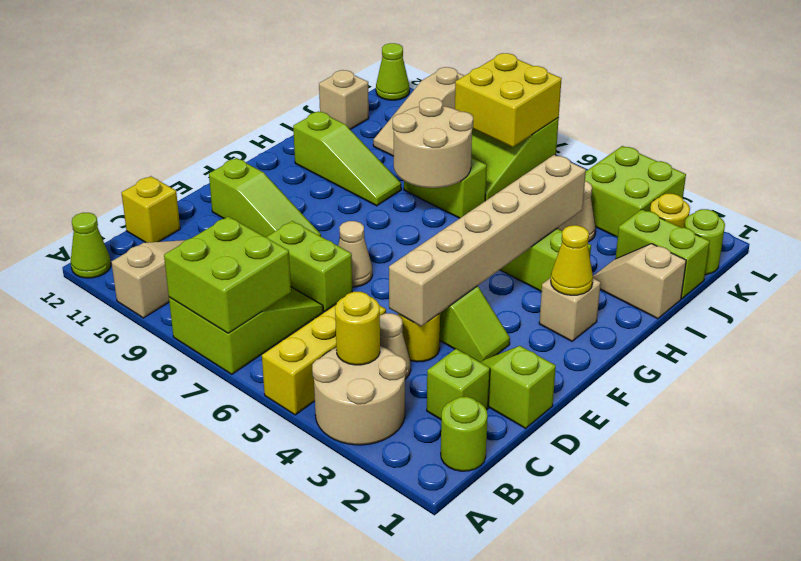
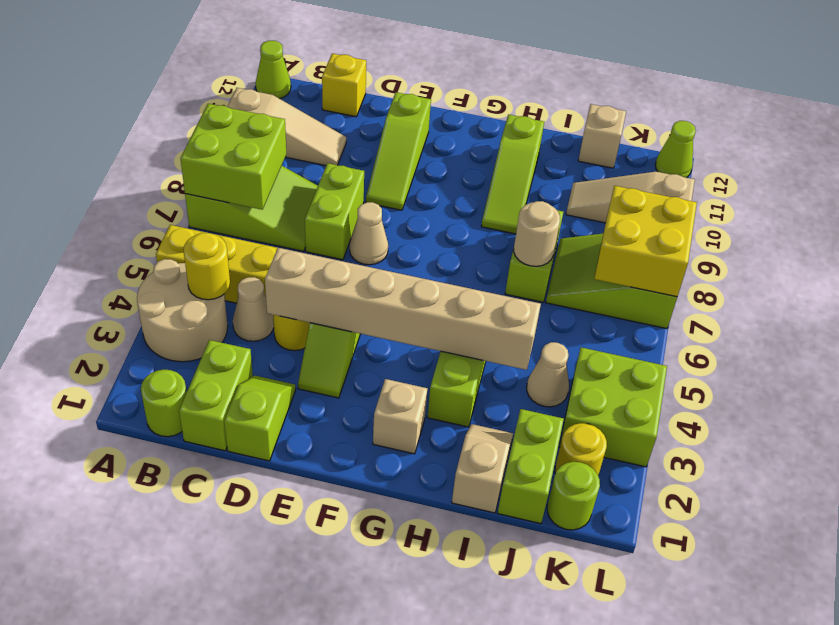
lime 1x1 brick [427,349,490,419] -> lime 1x2 brick [179,340,253,451]
yellow 1x1 cone [551,225,593,295] -> none
tan 2x2 round brick [393,98,473,188] -> tan 1x1 round brick [514,201,560,266]

